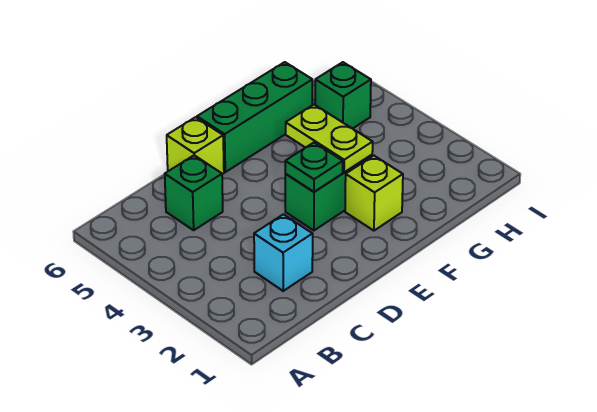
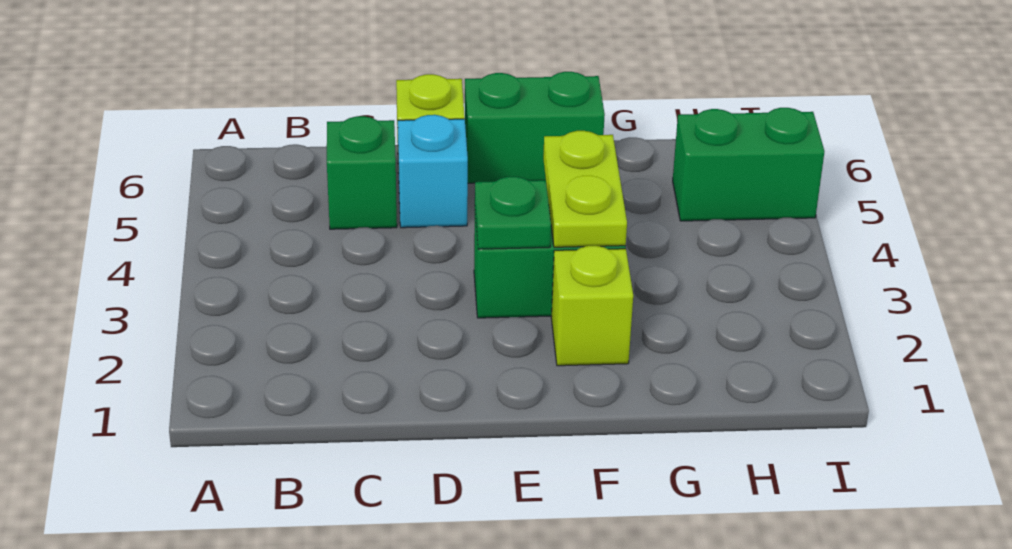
cyan 1x1 brick [254,214,313,291] -> cyan 1x1 brick moved to [398,115,468,228]
green 1x3 brick [197,62,312,172] -> green 1x2 brick [465,72,605,183]
green 1x1 brick [315,62,371,129] -> green 1x2 brick [673,108,824,221]

